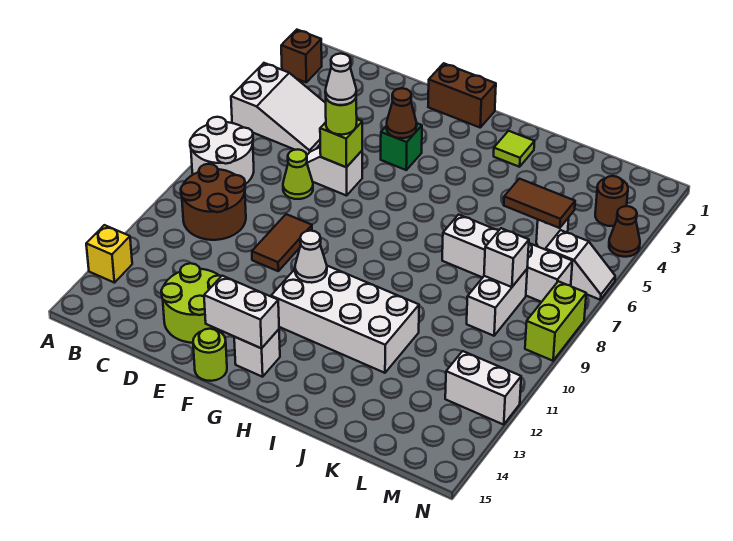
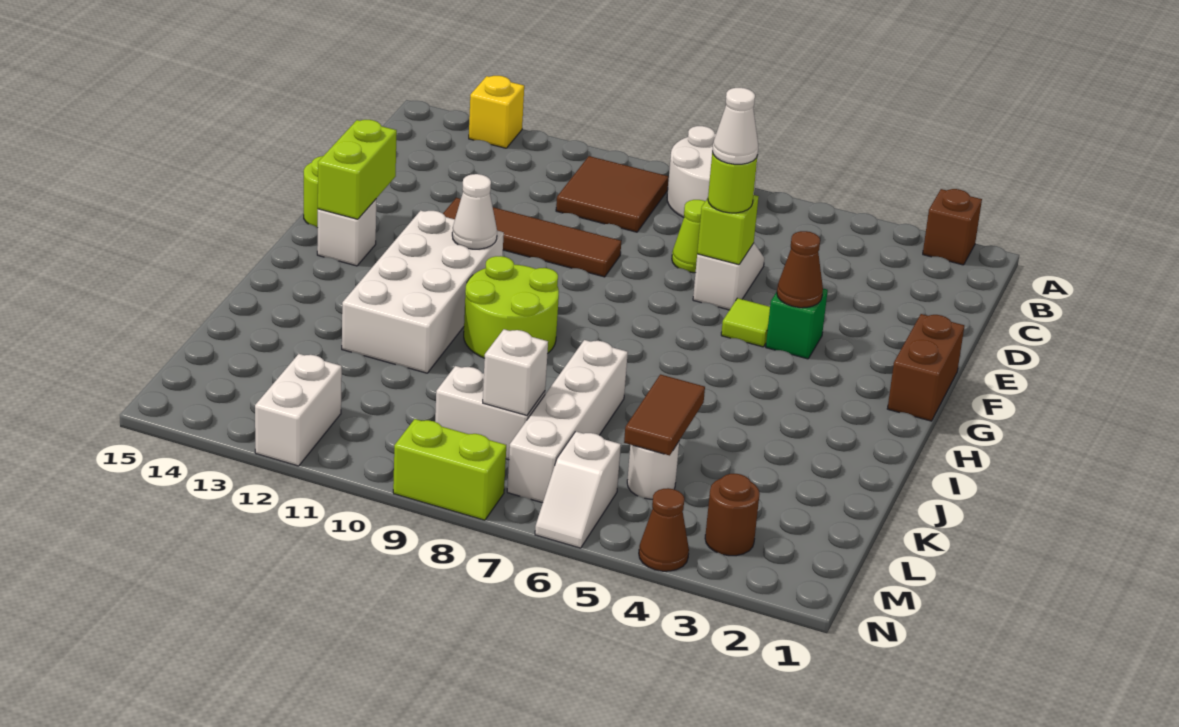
white 2x3 slope [231,63,326,155] -> none
brown 2x2 round brick [181,164,246,240] -> brown 2x2 tile [556,156,669,232]
lime 2x2 round brick [161,263,223,343] -> lime 2x2 round brick moved to [464,256,559,358]
brown 1x2 tile [252,214,312,271] -> brown 1x4 tile [443,198,621,277]
white 1x2 brick [204,276,279,348] -> lime 1x2 brick [318,120,397,219]
lime 1x1 tile [494,131,535,167] -> lime 1x1 tile moved to [721,298,770,347]

